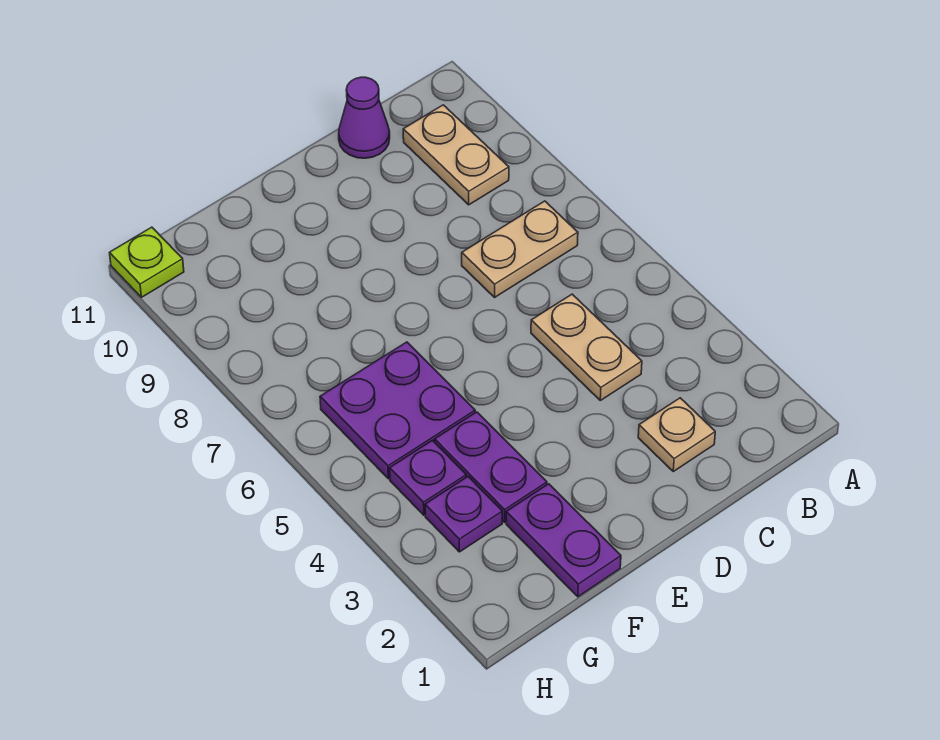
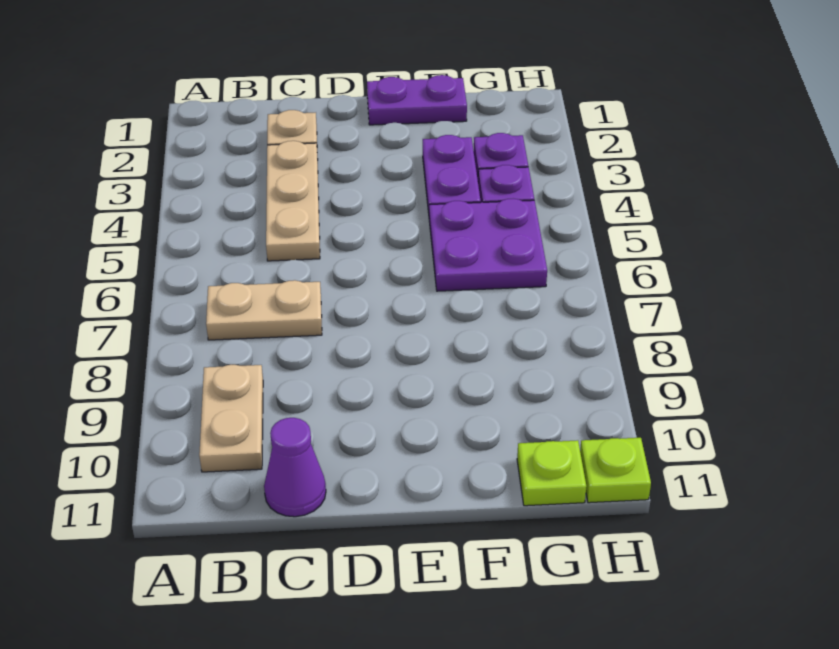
tan 1x2 plate [531,294,642,400] -> tan 1x3 plate [266,141,320,261]
purple 1x2 plate [506,484,621,597] -> purple 1x2 plate turned to [367,75,467,125]
none -> lime 1x1 plate [517,440,587,506]

